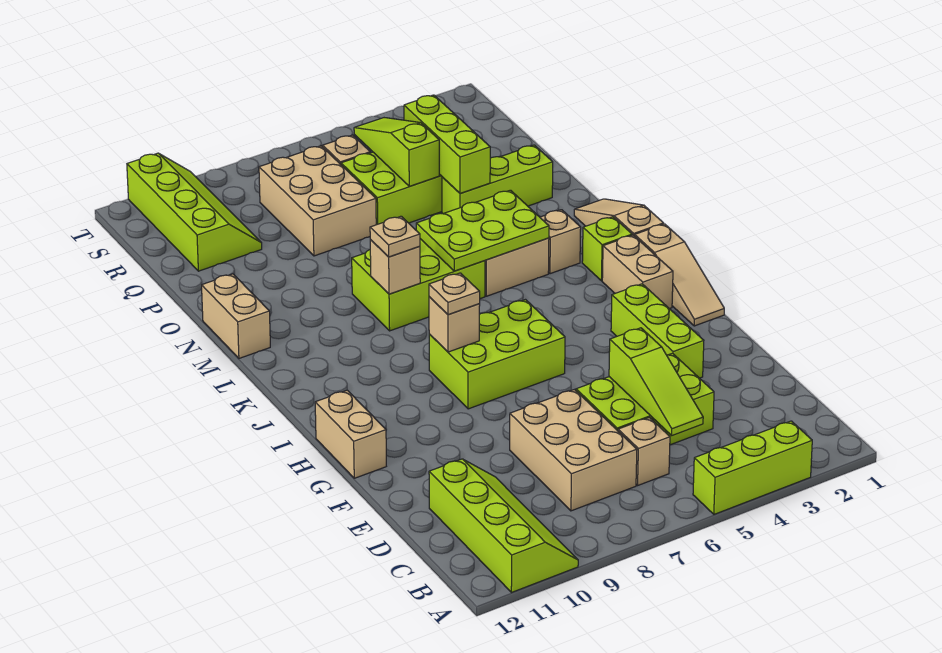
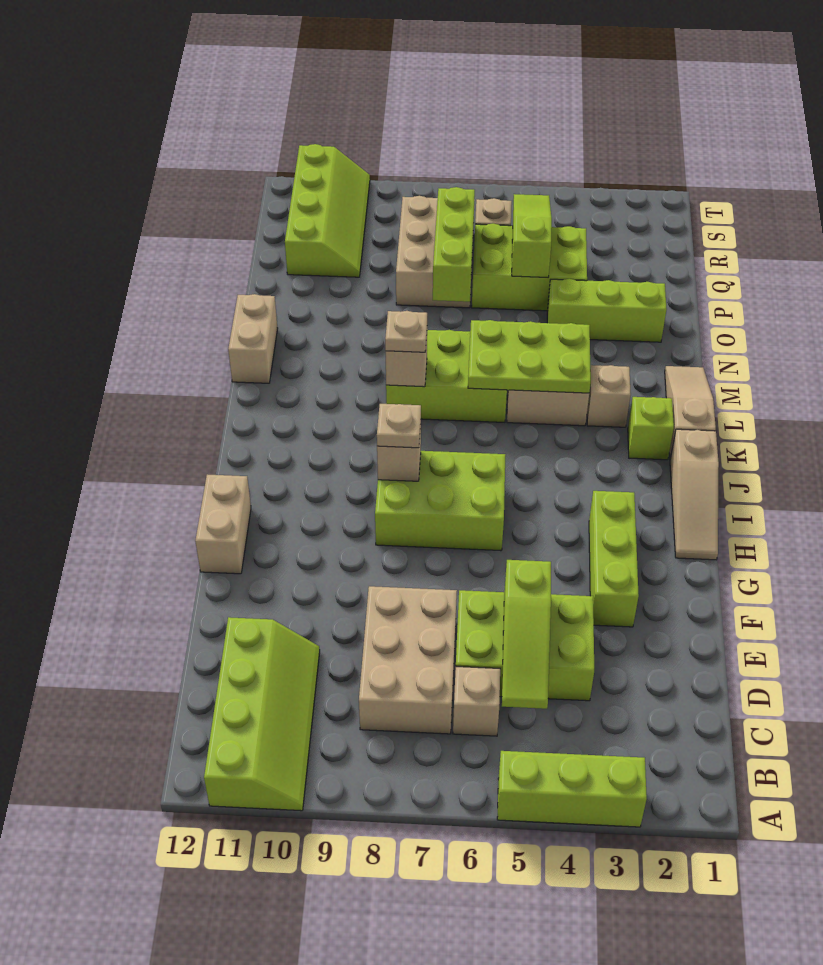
tan 1x2 brick [602,235,673,309] -> none
lime 1x3 brick [404,95,490,194] -> lime 1x3 brick moved to [433,187,475,302]

